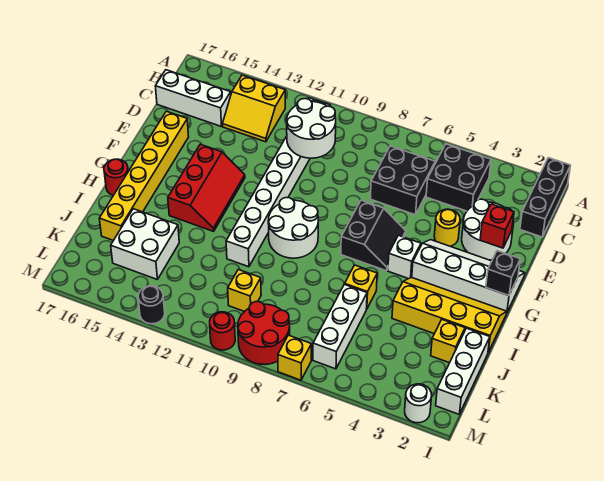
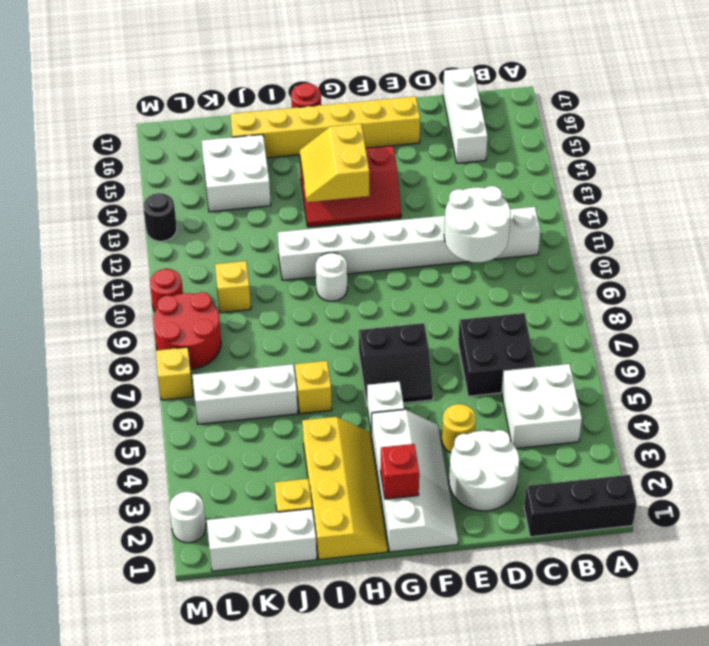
black 2x2 brick [426,144,491,211] -> white 2x2 brick [502,364,582,448]
yellow 2x2 slope [223,75,285,142] -> yellow 2x2 slope moved to [300,124,369,202]
red 1x1 brick [480,204,514,248] -> red 1x1 brick moved to [381,444,419,499]
black 1x1 brick [486,251,520,296] -> none
white 2x2 round brick [268,197,318,258] -> white 1x1 round brick [316,253,347,301]

